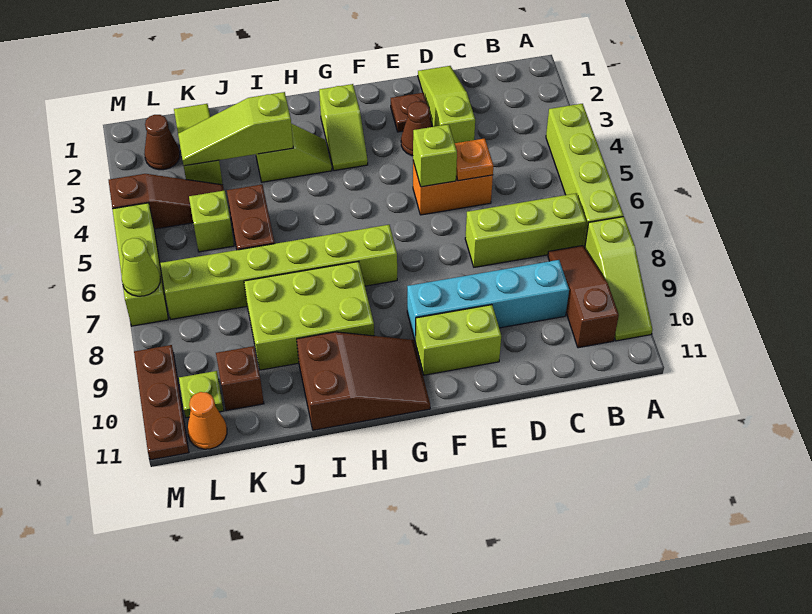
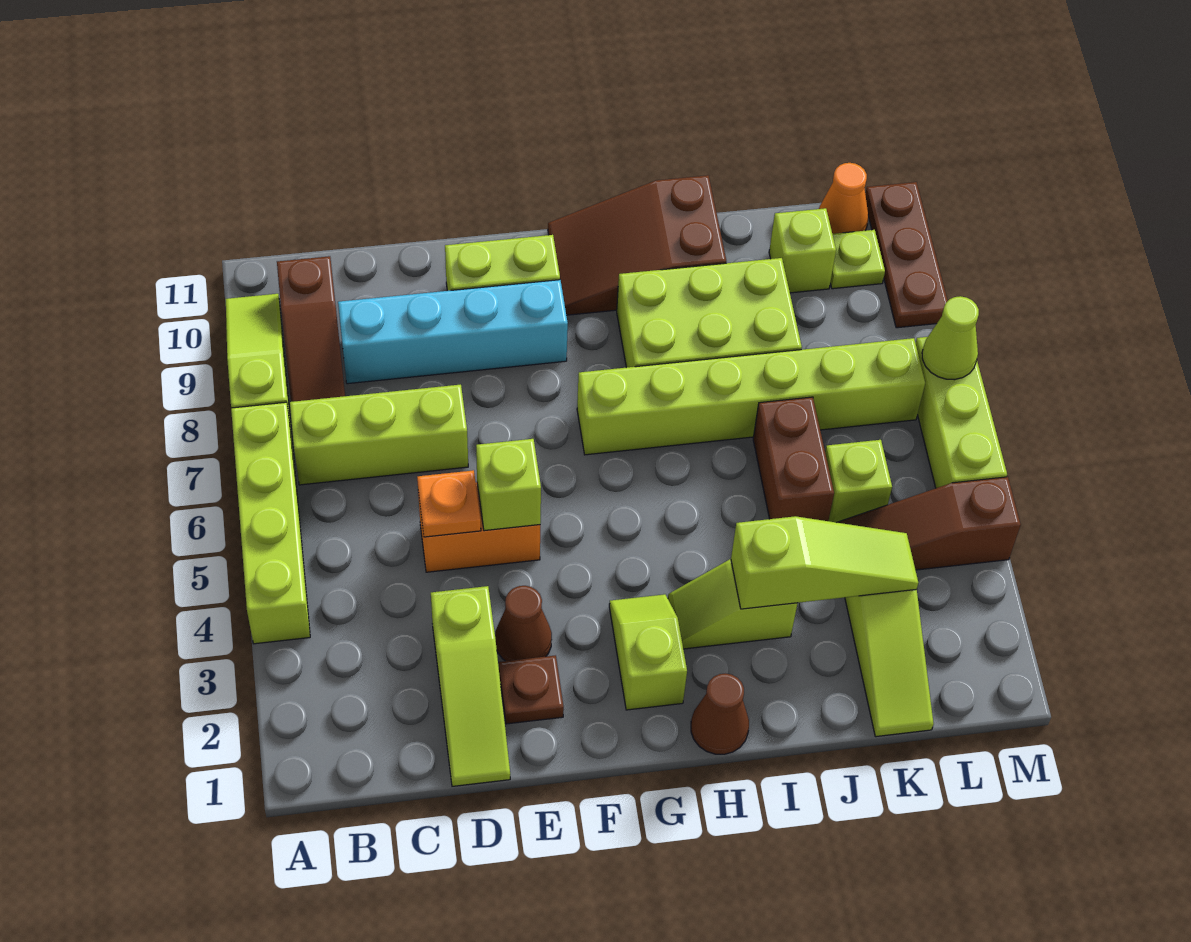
brown 1x1 brick [216,346,264,411] -> lime 1x1 brick [769,208,836,293]
brown 1x1 cone [144,115,180,170] -> brown 1x1 cone moved to [691,673,749,754]

